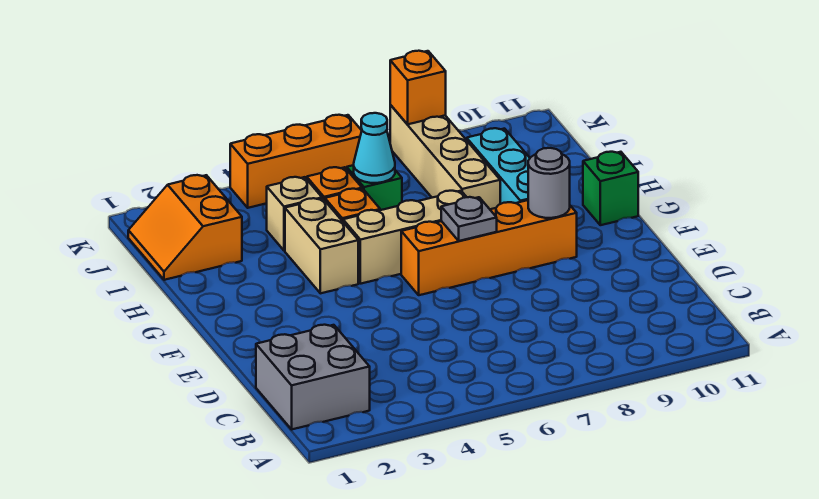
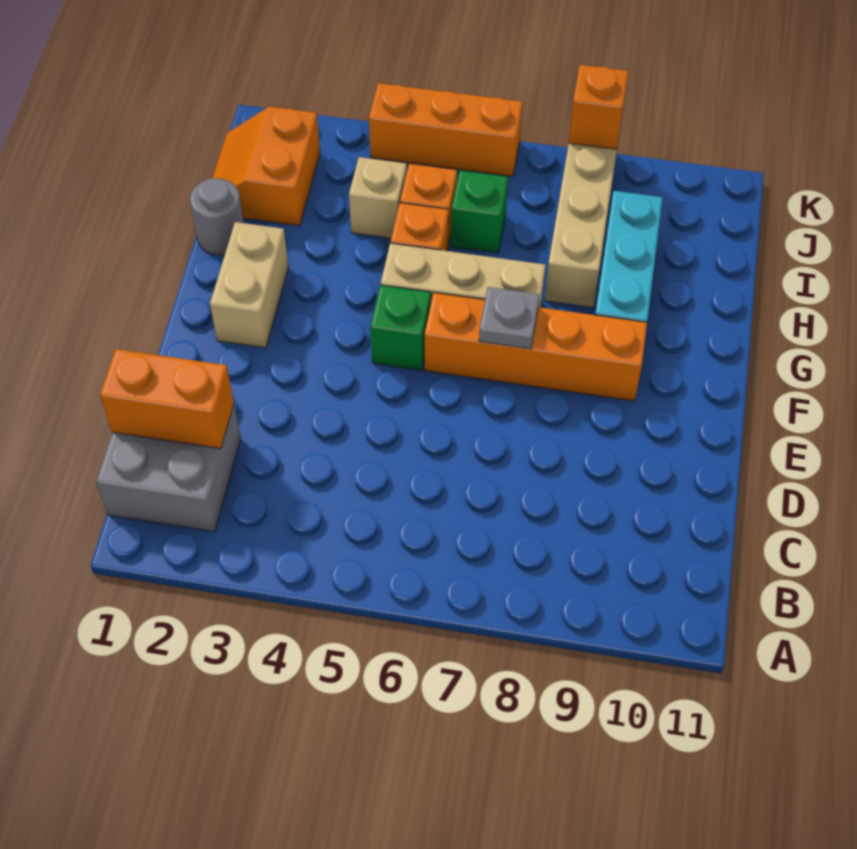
none -> orange 1x2 brick [100,349,234,449]
grey 1x1 round brick [528,148,570,218] -> grey 1x1 round brick moved to [190,178,244,255]
tan 1x2 brick [285,198,358,293] -> tan 1x2 brick moved to [210,222,288,348]
green 1x1 brick [583,152,638,225] -> green 1x1 brick moved to [370,285,431,370]
cyan 1x1 cone [354,113,395,183] -> none

